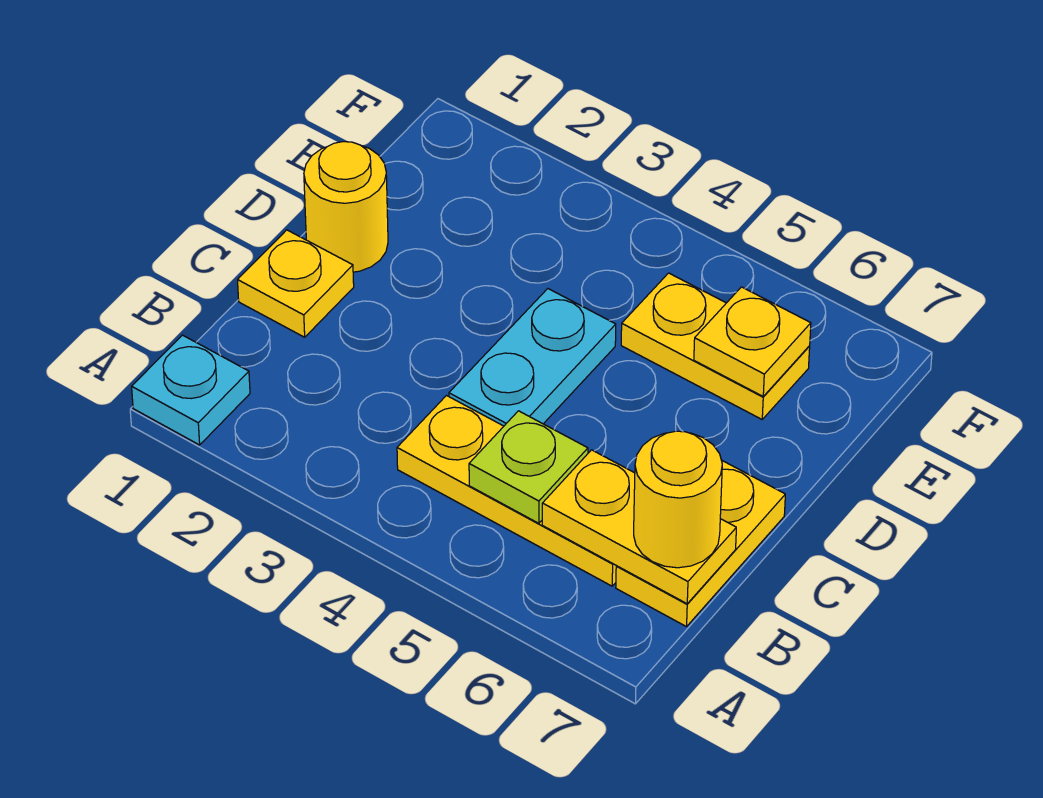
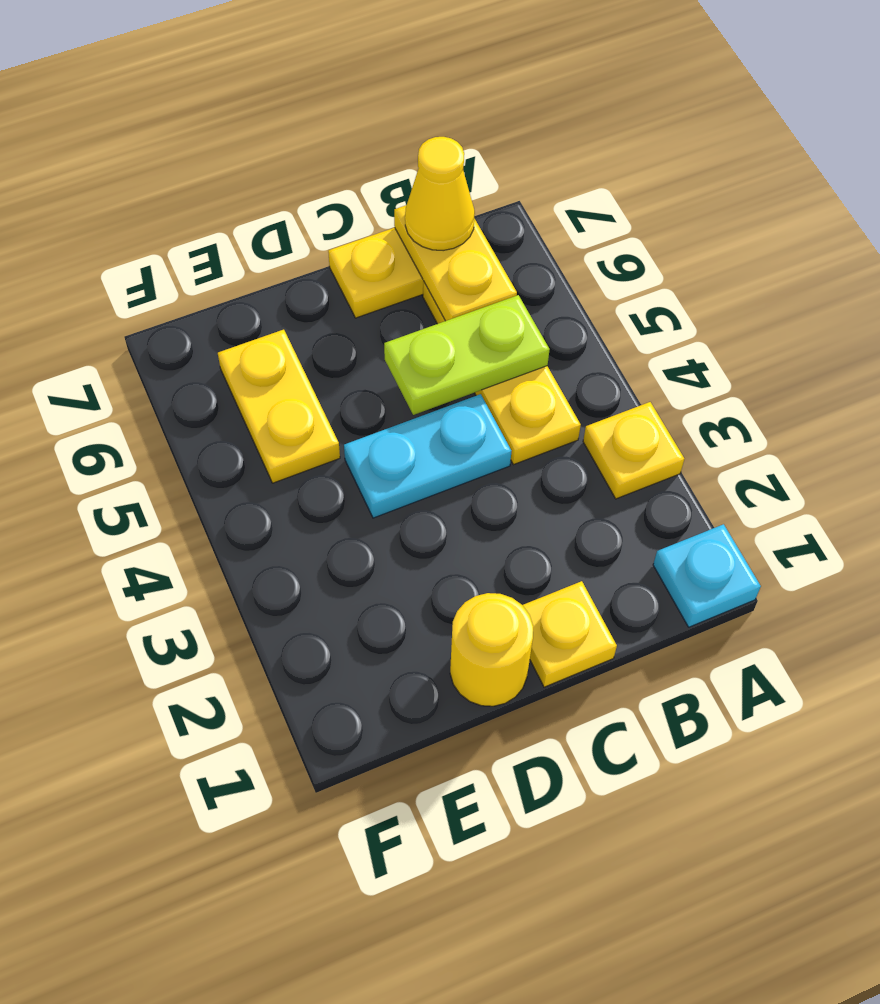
lime 1x1 plate [469,411,588,523] -> lime 1x2 plate [384,295,550,415]
yellow 1x1 round brick [634,431,722,568] -> yellow 1x1 cone [405,137,475,251]
yellow 1x1 plate [694,287,811,396] -> yellow 1x1 plate moved to [583,402,684,499]

